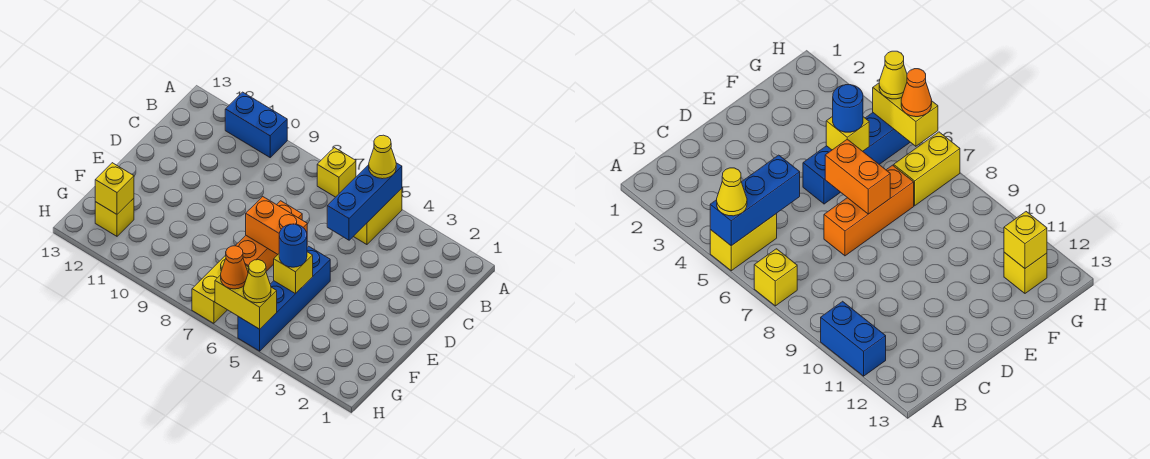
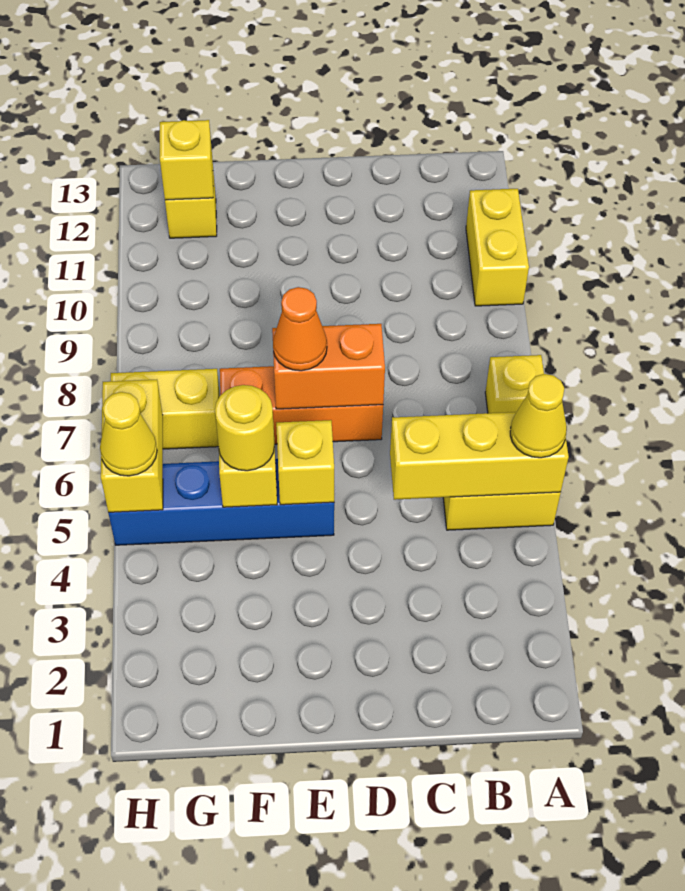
blue 1x3 brick [327,163,402,240] -> yellow 1x3 brick [390,412,569,500]
blue 1x2 brick [225,92,287,157] -> yellow 1x2 brick [466,189,529,306]
none -> yellow 1x1 brick [276,420,334,505]
orange 1x2 brick [246,197,307,254] -> orange 1x2 brick turned to [272,324,385,409]
blue 1x1 round brick [279,224,307,267] -> yellow 1x1 round brick [215,385,274,471]
orange 1x1 cone [221,246,248,289] -> orange 1x1 cone moved to [273,287,327,371]

